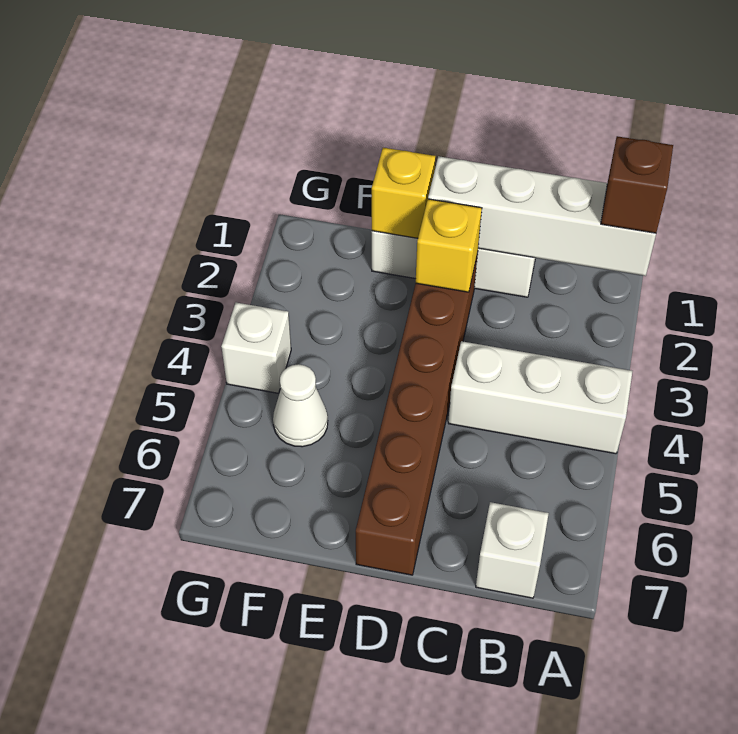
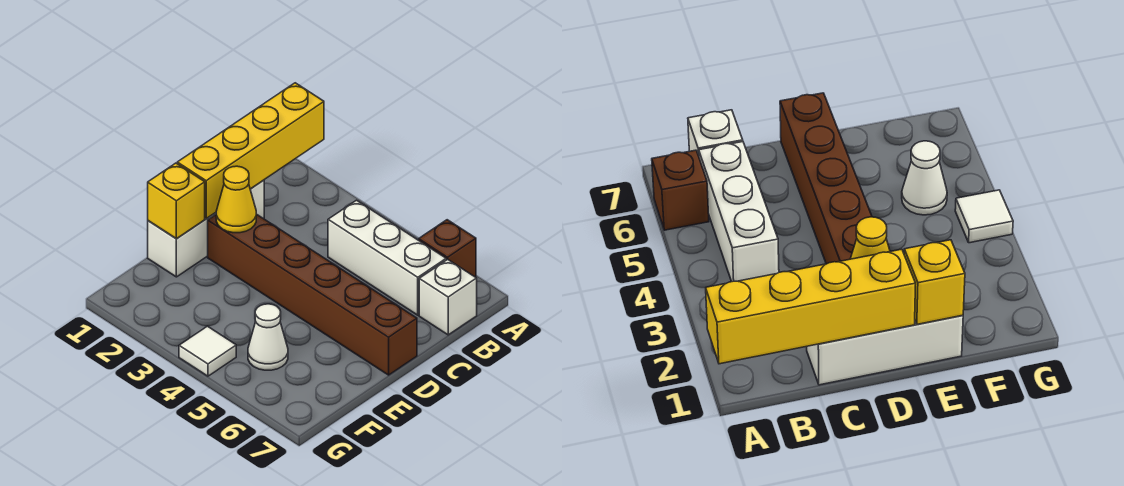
white 1x4 brick [428,156,656,276] -> yellow 1x4 brick [177,83,324,219]
brown 1x1 brick [601,136,673,233] -> brown 1x1 brick moved to [419,220,476,277]
white 1x3 brick [448,341,632,454] -> white 1x3 brick turned to [328,200,446,315]
yellow 1x1 brick [416,199,482,292] -> yellow 1x1 cone [216,166,256,233]
white 1x1 brick [221,302,291,393] -> white 1x1 tile [179,326,236,376]

